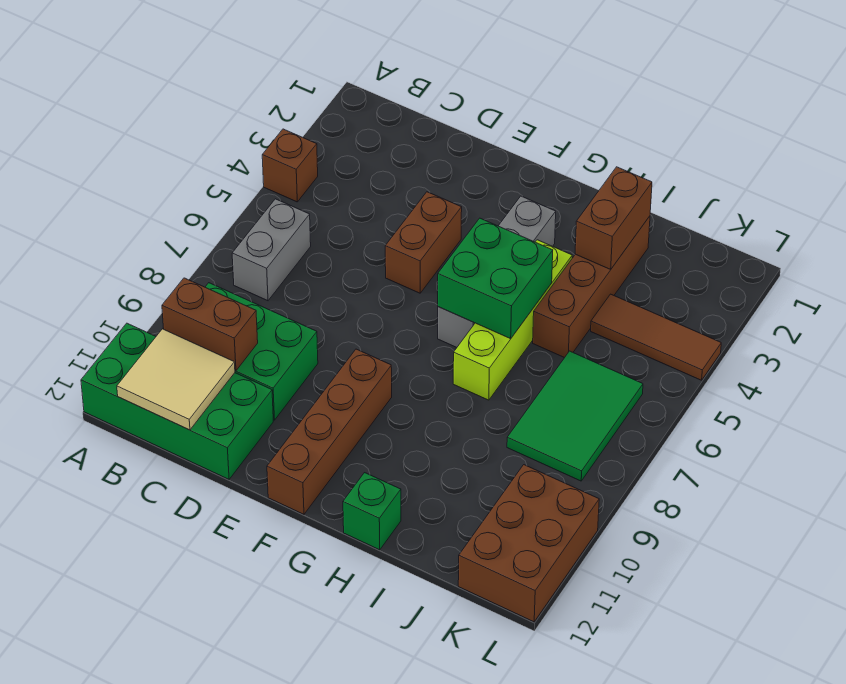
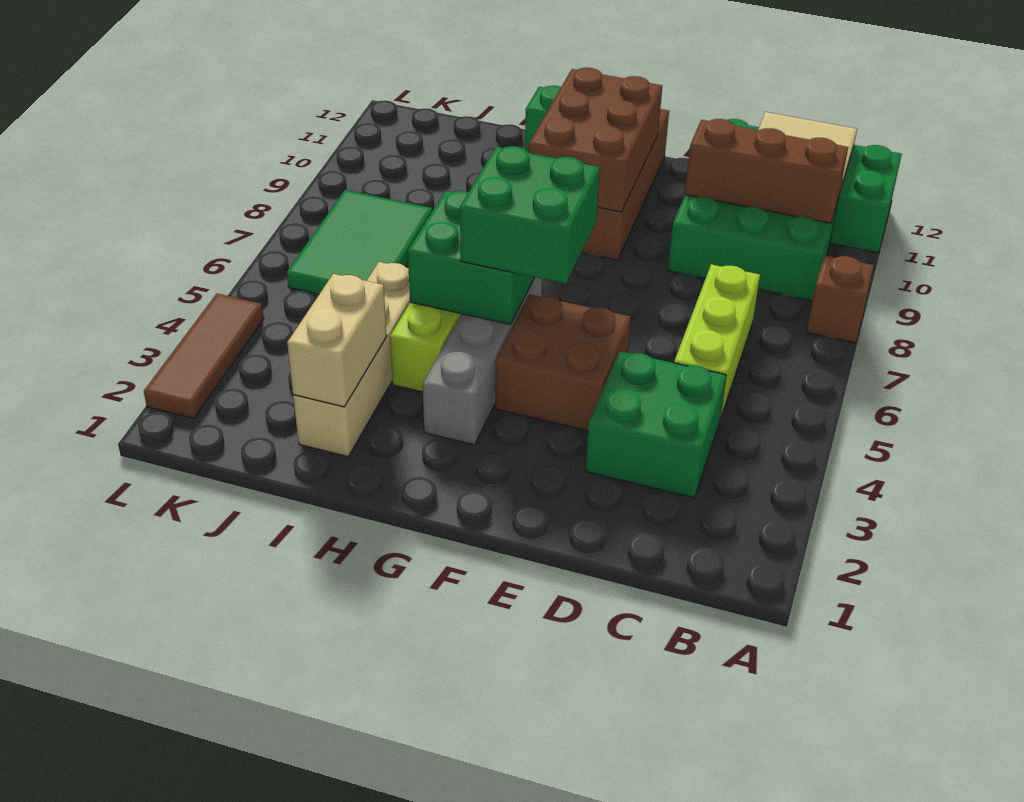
brown 1x1 brick [262,129,318,202] -> brown 1x1 brick moved to [807,255,874,343]
grey 1x2 brick [232,199,311,301] -> none
brown 1x2 brick [162,278,258,371] -> brown 1x3 brick [685,119,848,223]
none -> green 2x2 brick [586,351,726,498]
none -> lime 1x3 brick [674,264,760,419]
brown 1x2 brick [385,192,462,293] -> brown 2x2 brick [495,294,631,431]
none -> green 2x2 brick [460,146,600,284]
brown 1x4 brick [533,216,650,358] -> tan 1x4 brick [293,262,410,457]
brown 1x2 brick [575,167,652,269] -> tan 1x2 brick [287,274,387,407]
brown 1x3 tile [591,294,721,380] -> brown 1x3 tile turned to [144,294,264,418]
brown 2x3 brick [458,465,599,622] -> brown 2x3 brick moved to [529,68,662,212]

